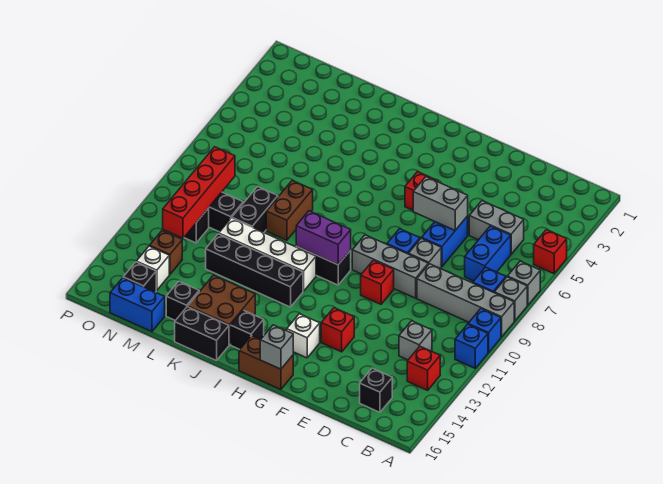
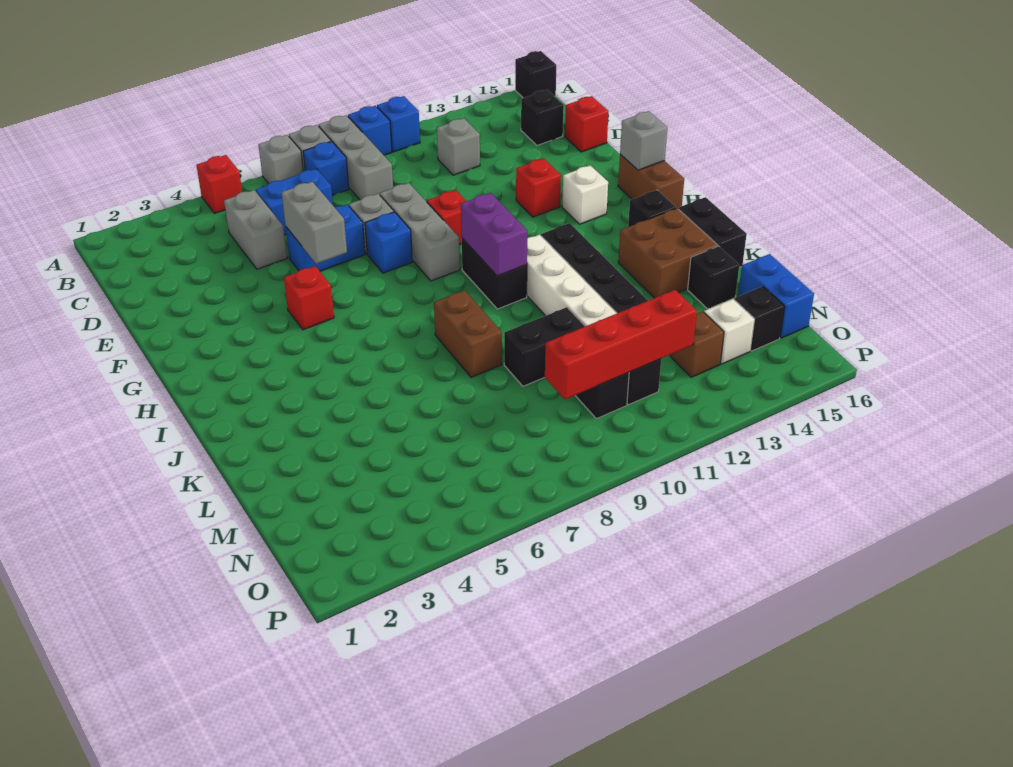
grey 1x4 brick [417,264,514,337] -> grey 1x3 brick [319,115,393,200]
none -> black 1x1 brick [515,51,556,98]
red 1x1 brick [407,346,440,390] -> red 1x1 brick moved to [565,96,609,152]
brown 1x2 brick [266,180,313,240] -> brown 1x2 brick turned to [434,290,502,377]

